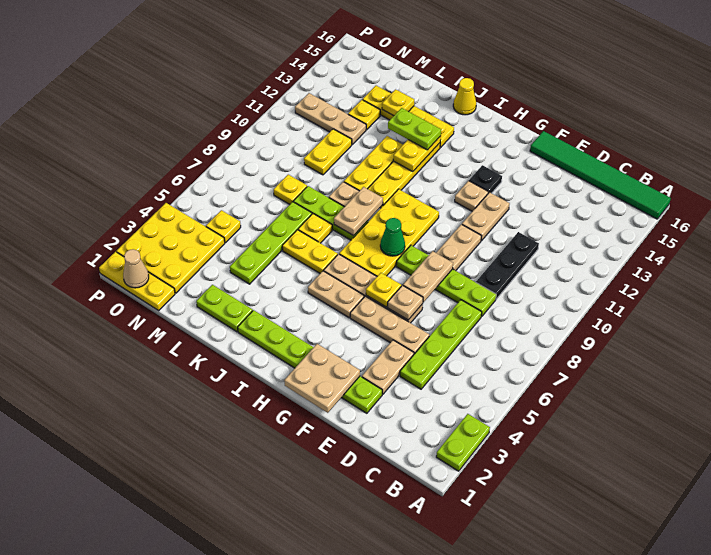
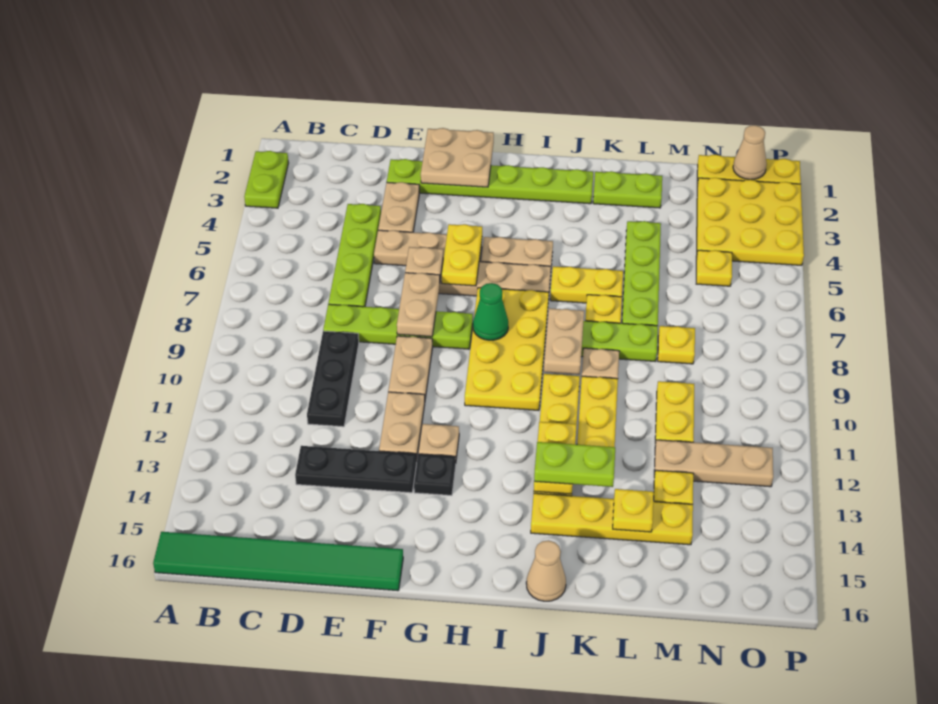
none -> black 1x3 plate [295,446,416,493]
yellow 1x1 plate [366,273,401,307] -> yellow 1x2 plate [442,224,482,286]
yellow 1x1 cone [453,78,476,115] -> tan 1x1 cone [526,540,566,601]

